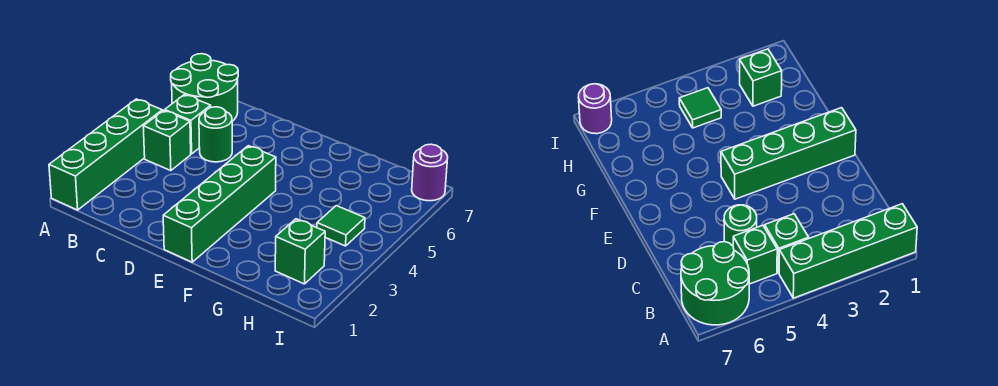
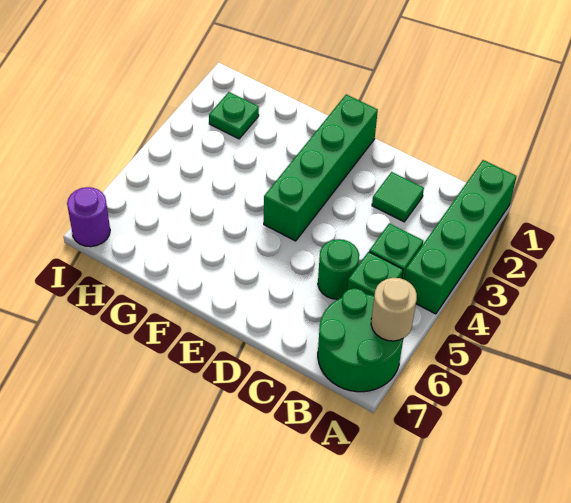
none -> tan 1x1 round brick [371,278,417,341]
green 1x1 brick [275,219,325,284] -> green 1x1 plate [209,92,259,139]
green 1x1 tile [317,206,365,246] -> green 1x1 tile moved to [372,172,424,222]

